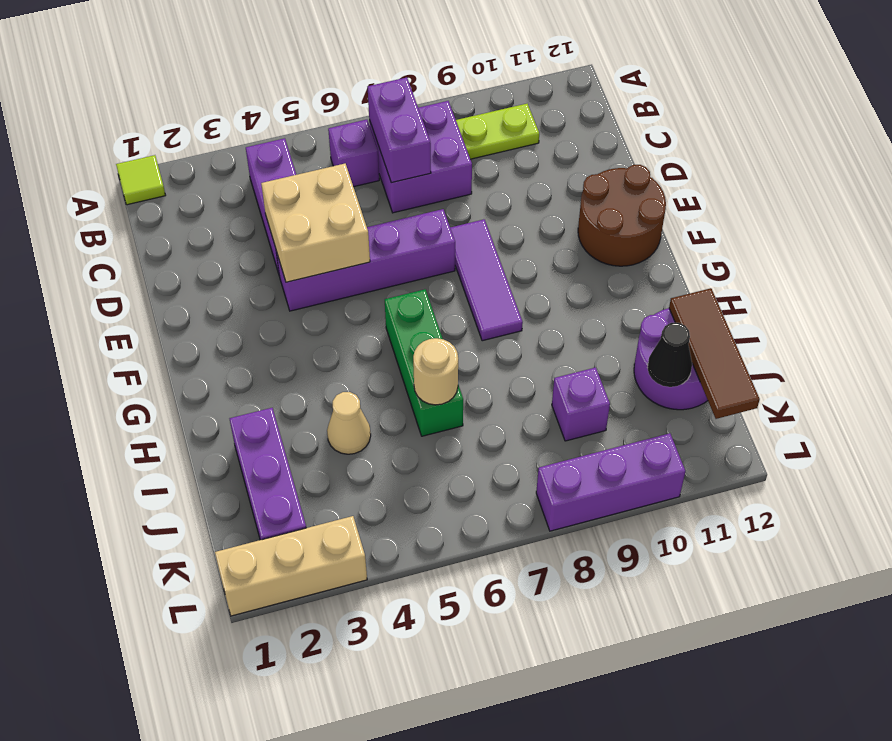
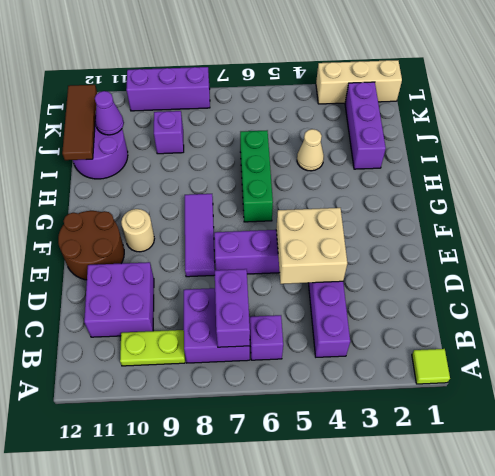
none -> purple 2x2 brick [84,262,154,337]
tan 1x1 round brick [413,338,458,405] -> tan 1x1 round brick moved to [121,209,154,252]
black 1x1 cone [647,323,692,387] -> purple 1x1 cone [95,91,124,135]

